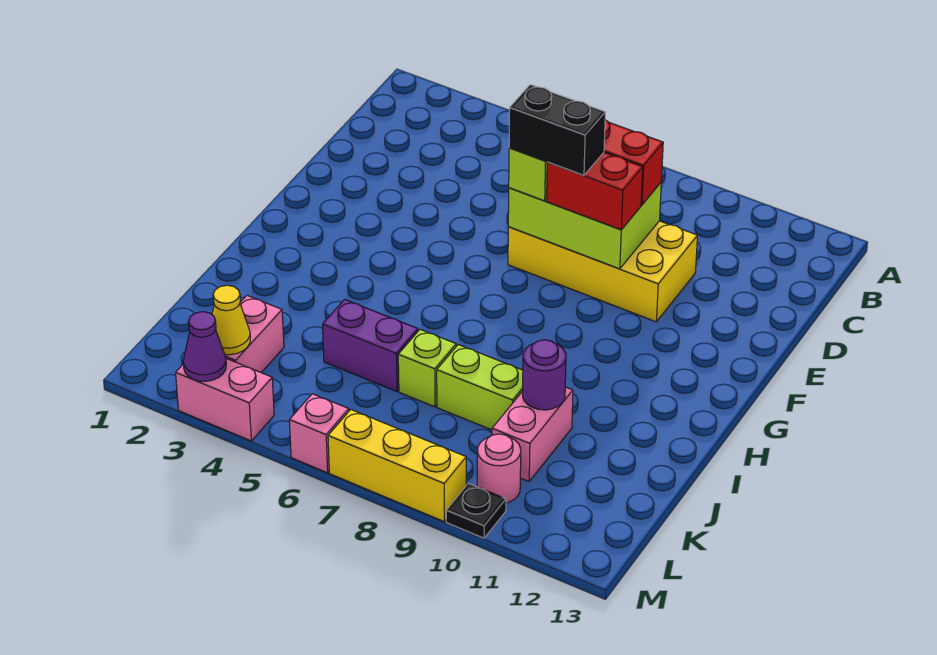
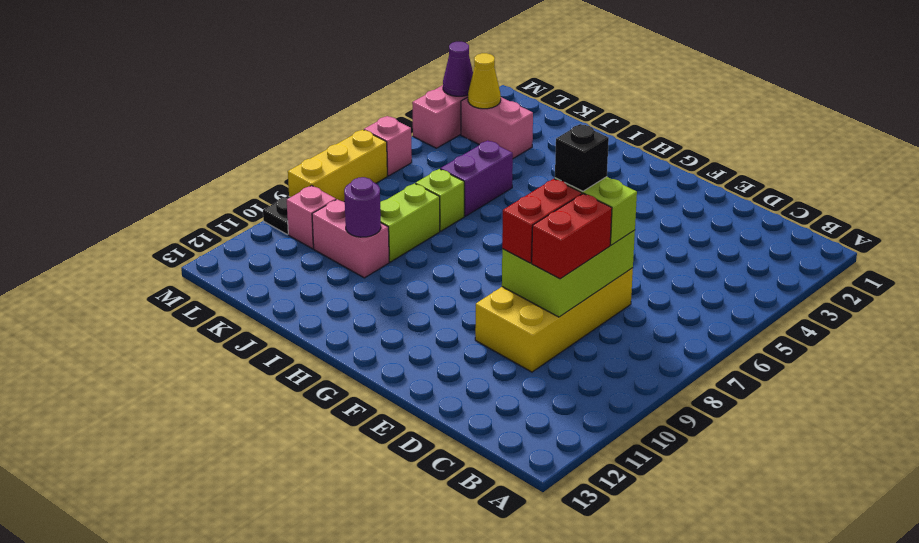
black 1x2 brick [509,85,605,175] -> black 1x1 brick [555,124,609,191]
pink 1x1 round brick [477,434,521,503] -> pink 1x1 brick [287,185,336,249]

